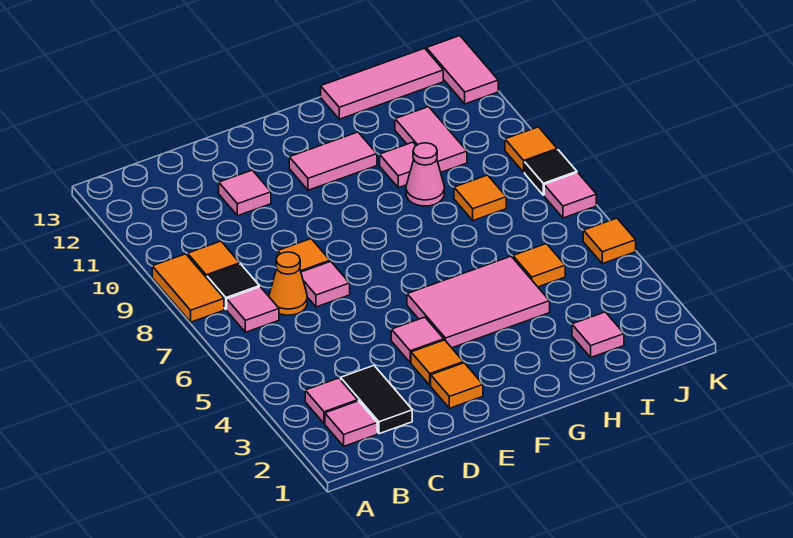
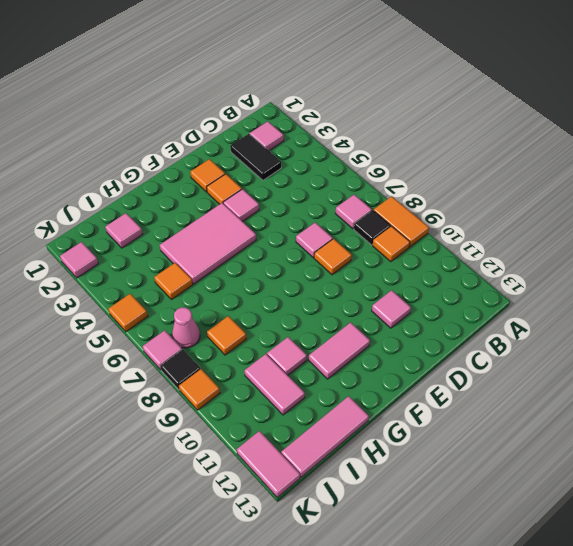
pink 1x1 tile [305,378,358,424] -> pink 1x1 tile moved to [60,242,98,278]
orange 1x1 cone [269,252,307,315] -> none
pink 1x1 cone [406,143,444,206] -> pink 1x1 cone moved to [172,307,200,348]

